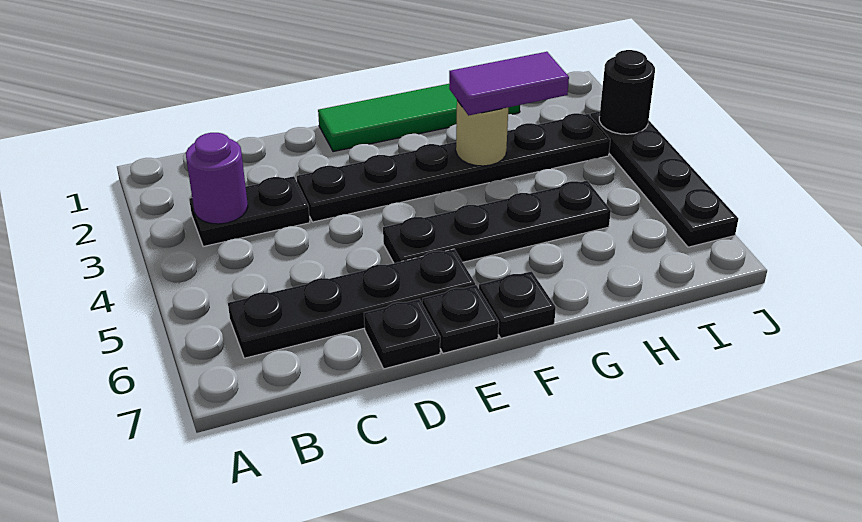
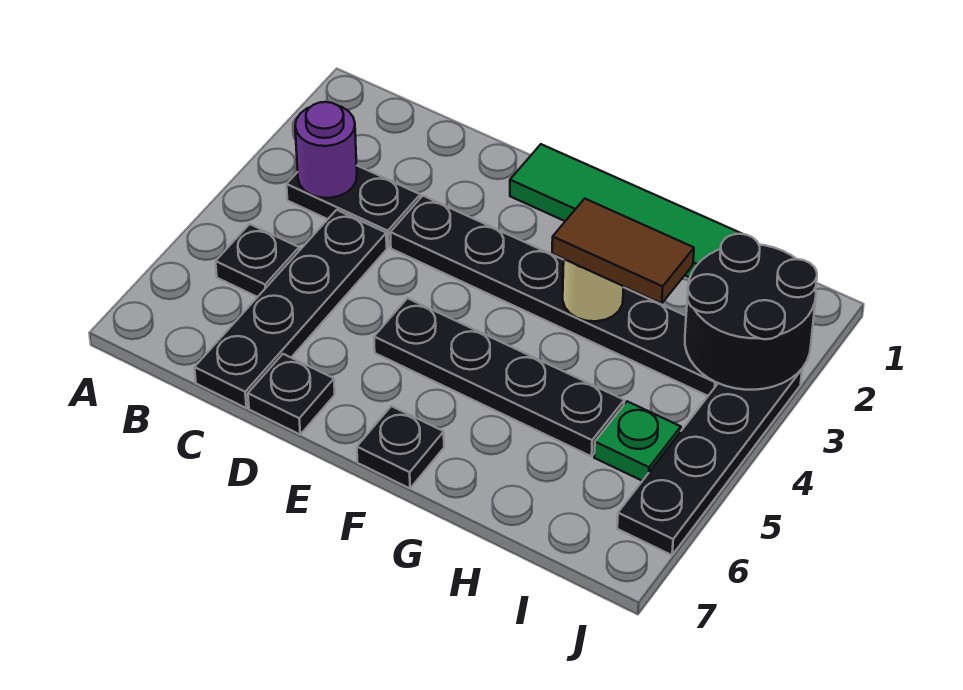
black 1x4 plate [228,249,475,358] -> black 1x4 plate turned to [194,210,387,408]
black 1x1 plate [422,285,499,353] -> black 1x1 plate moved to [216,224,299,297]
purple 1x2 tile [449,52,569,116] -> brown 1x2 tile [552,199,694,303]
none -> green 1x1 plate [594,401,681,481]
black 1x1 round brick [599,50,655,134] -> black 2x2 round brick [685,234,817,390]

